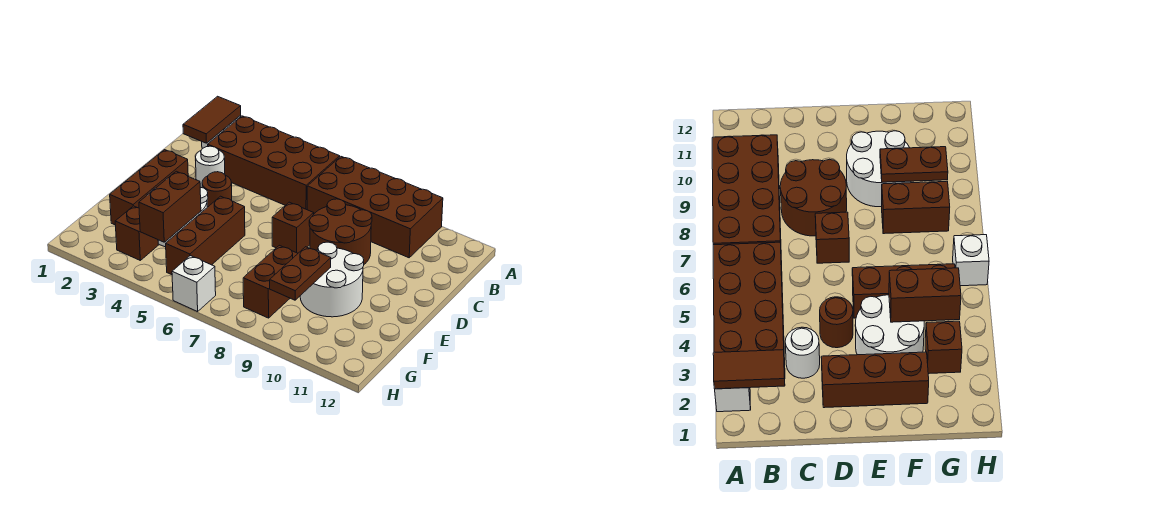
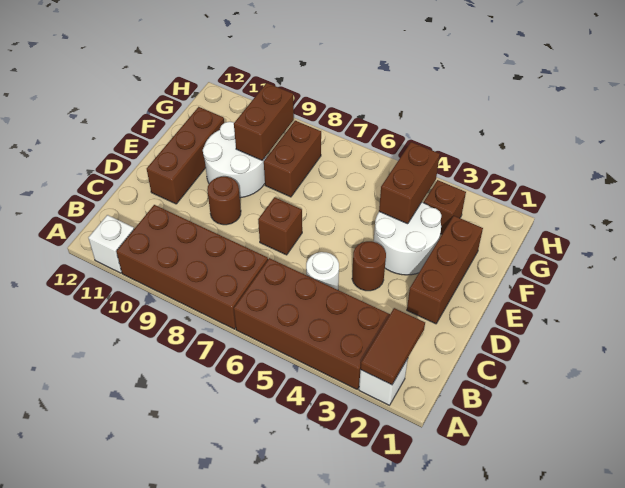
white 1x1 round brick [196,146,225,188] -> white 1x1 round brick moved to [306,252,339,290]
brown 2x2 round brick [309,199,372,264] -> brown 1x1 round brick [207,177,241,225]
brown 1x3 brick [166,196,245,275] -> brown 1x3 brick moved to [147,107,224,204]
brown 1x2 plate [270,247,331,300] -> brown 1x2 brick [234,83,294,160]
white 1x1 brick [172,256,216,312] -> white 1x1 brick moved to [88,215,134,273]

